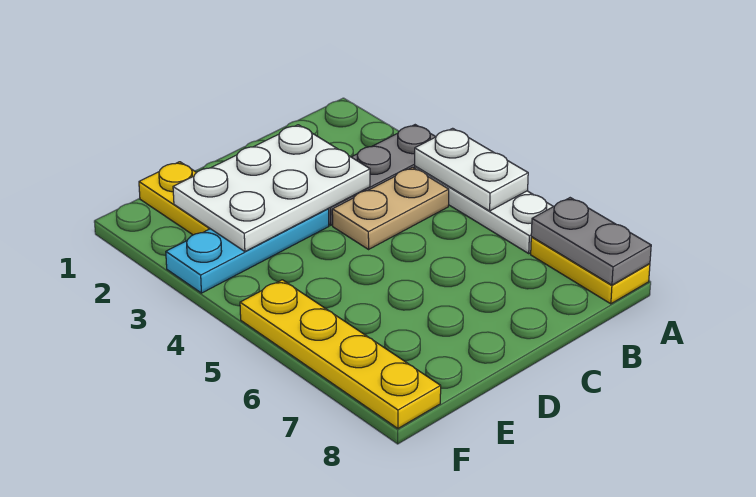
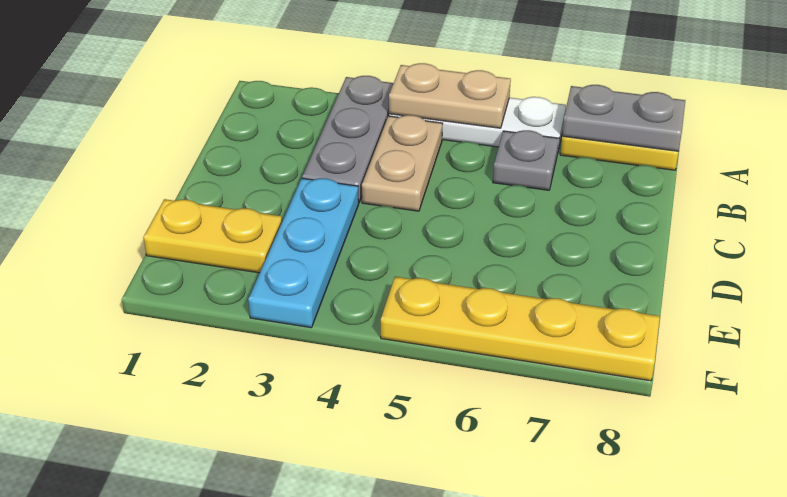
white 1x2 plate [415,128,528,211] -> tan 1x2 plate [389,63,511,128]
none -> grey 1x1 plate [493,130,559,190]
white 2x3 plate [173,125,370,251] -> none

